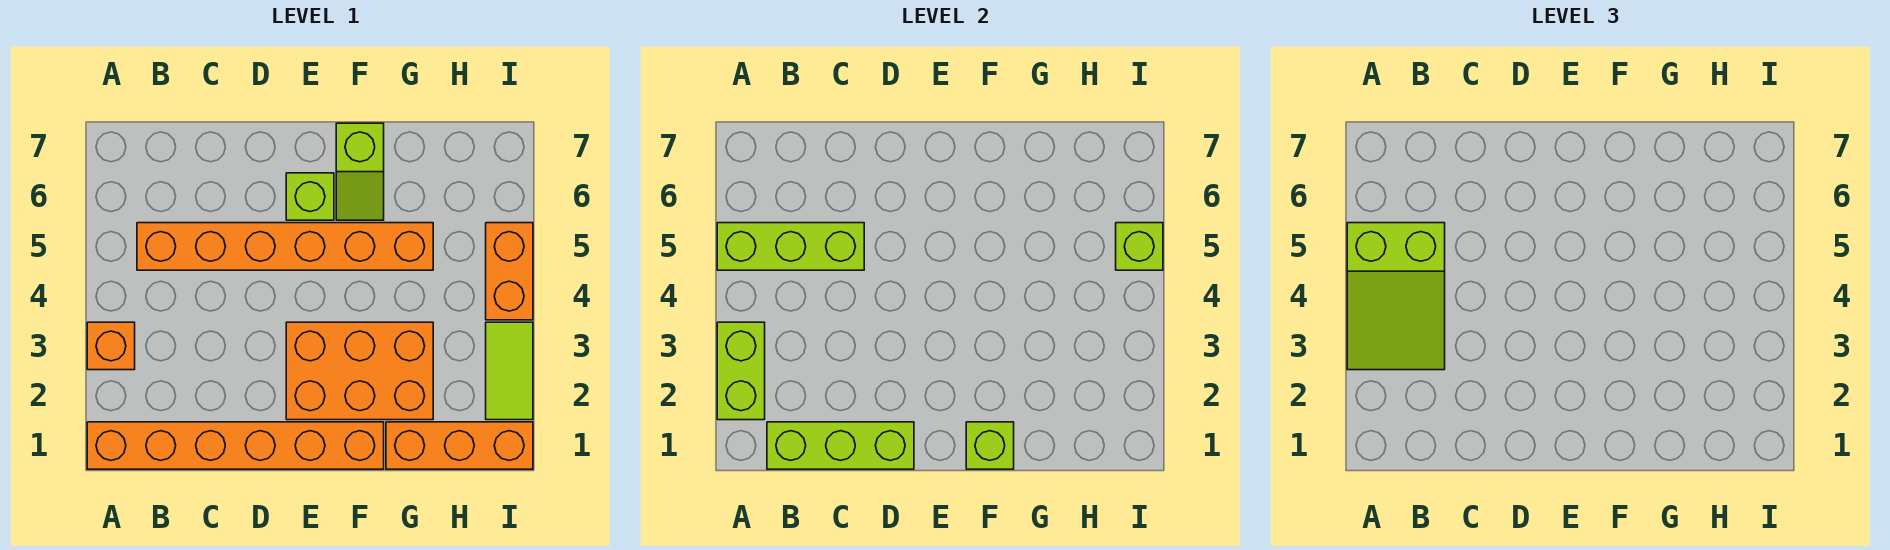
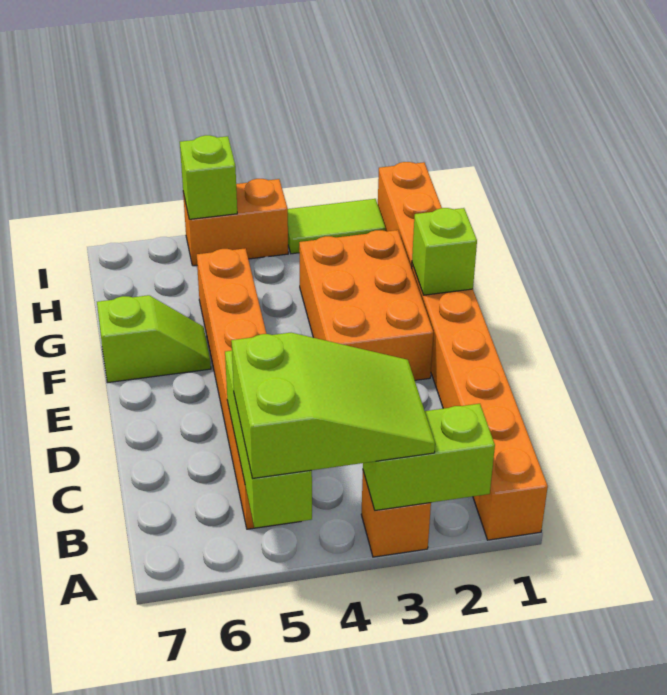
lime 1x3 brick [767,422,914,469] -> none
lime 1x1 brick [286,173,334,220] -> none

